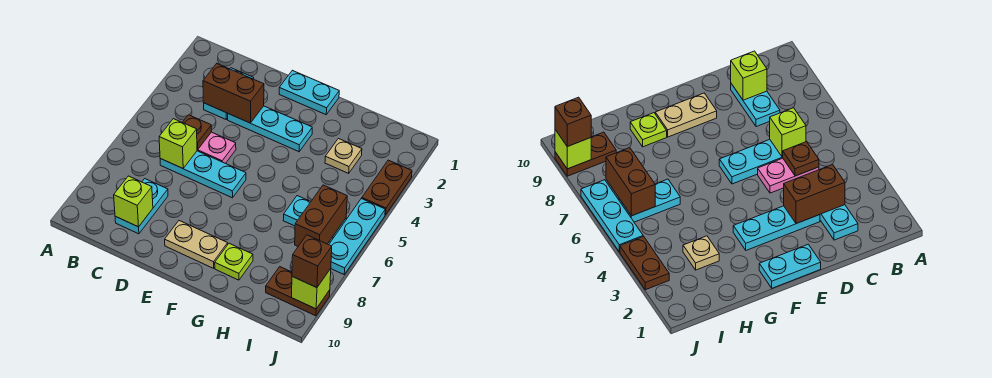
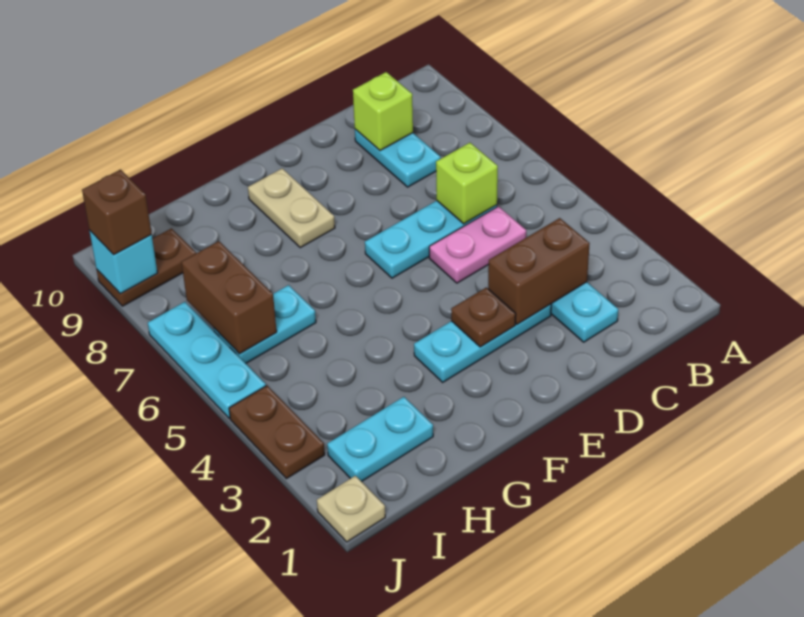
brown 1x1 plate [182,115,211,150] -> brown 1x1 plate moved to [451,287,516,347]
cyan 1x2 plate [279,70,339,115] -> cyan 1x2 plate moved to [327,397,433,482]
tan 1x2 plate [165,221,228,268] -> tan 1x2 plate turned to [248,168,335,248]
lime 1x1 plate [215,243,253,280] -> none
tan 1x1 plate [325,139,362,173] -> tan 1x1 plate moved to [317,476,385,542]
lime 1x1 brick [292,269,331,309] -> cyan 1x1 brick [89,230,157,294]

